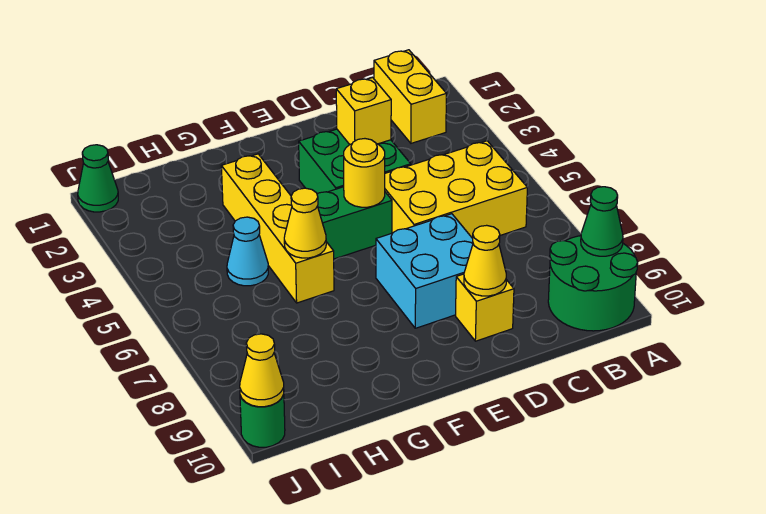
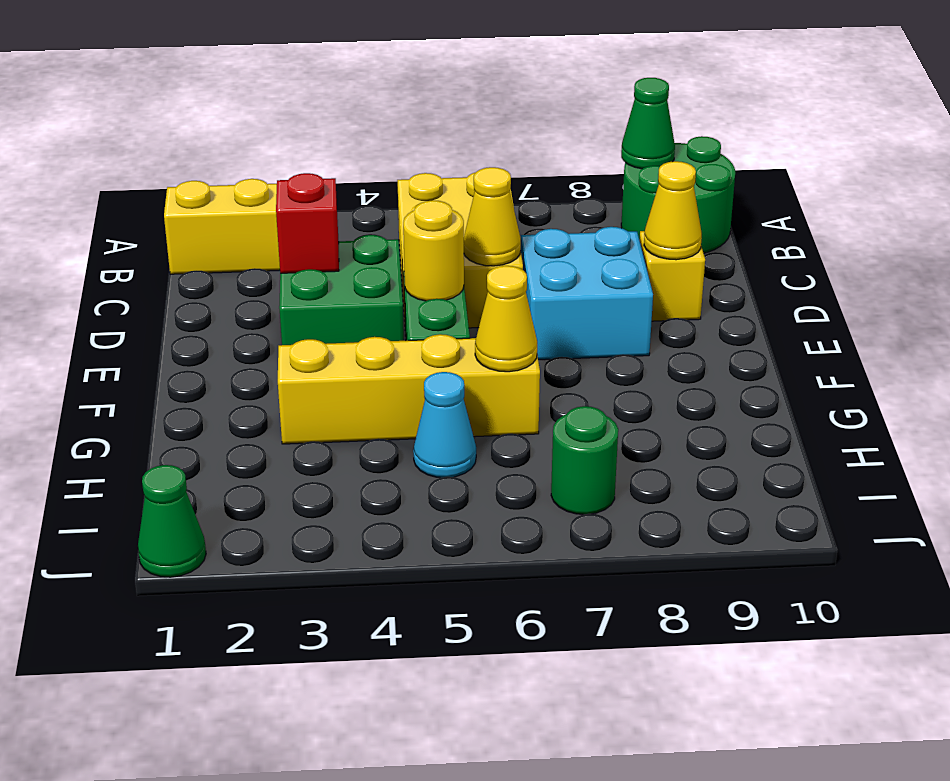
yellow 1x1 brick [336,78,391,145] -> red 1x1 brick [276,173,339,273]
green 1x1 round brick [240,395,285,447] -> green 1x1 round brick moved to [551,406,618,514]
yellow 1x1 cone [240,334,284,407] -> yellow 1x1 cone moved to [464,167,521,266]

